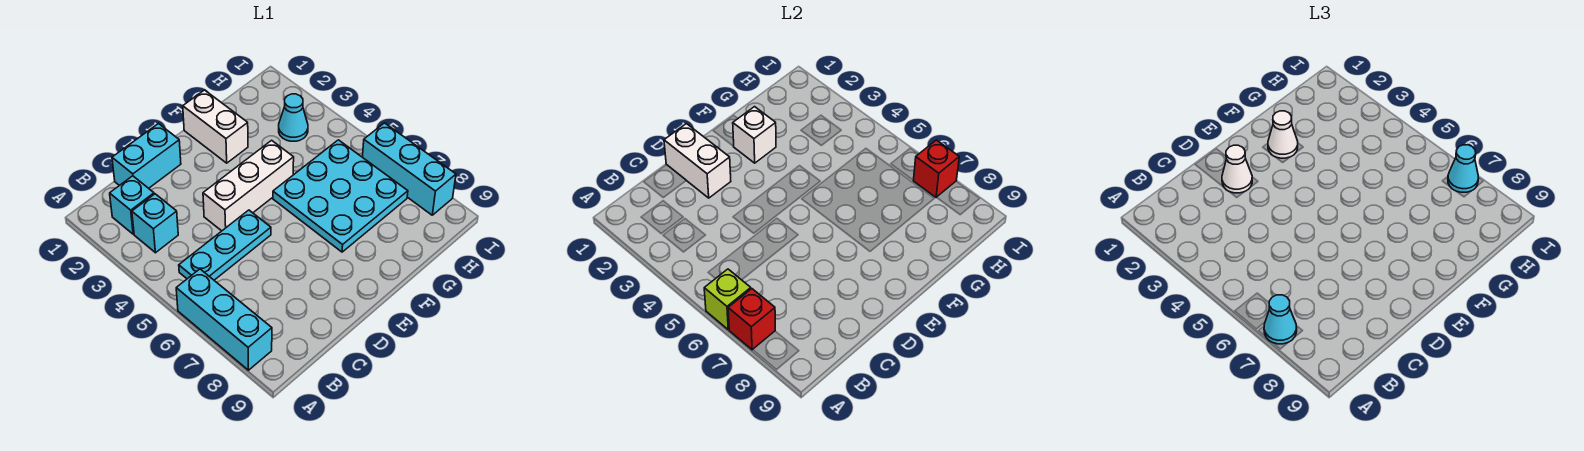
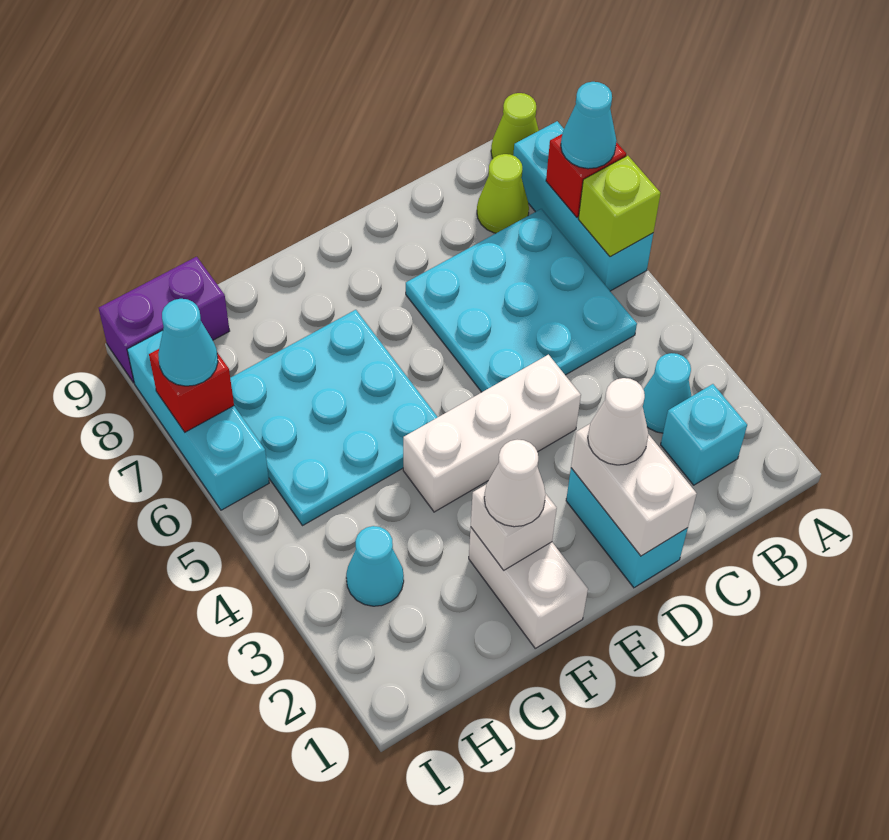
none -> lime 1x1 cone [491,93,539,159]
cyan 1x1 brick [132,194,178,253] -> cyan 1x1 cone [643,353,691,433]
cyan 1x3 plate [179,210,271,280] -> cyan 3x3 plate [406,209,637,392]
none -> lime 1x1 cone [477,154,529,233]
cyan 1x2 brick [112,124,181,188] -> cyan 1x2 brick turned to [566,468,688,588]
none -> purple 1x2 brick [99,257,230,383]

